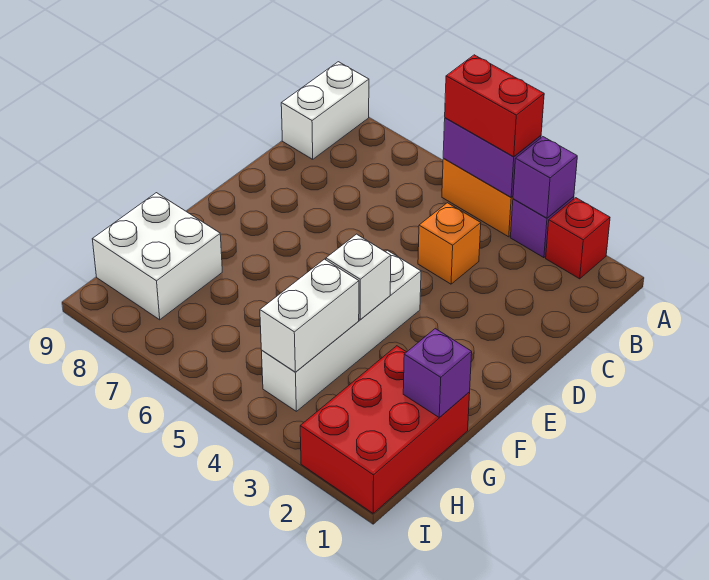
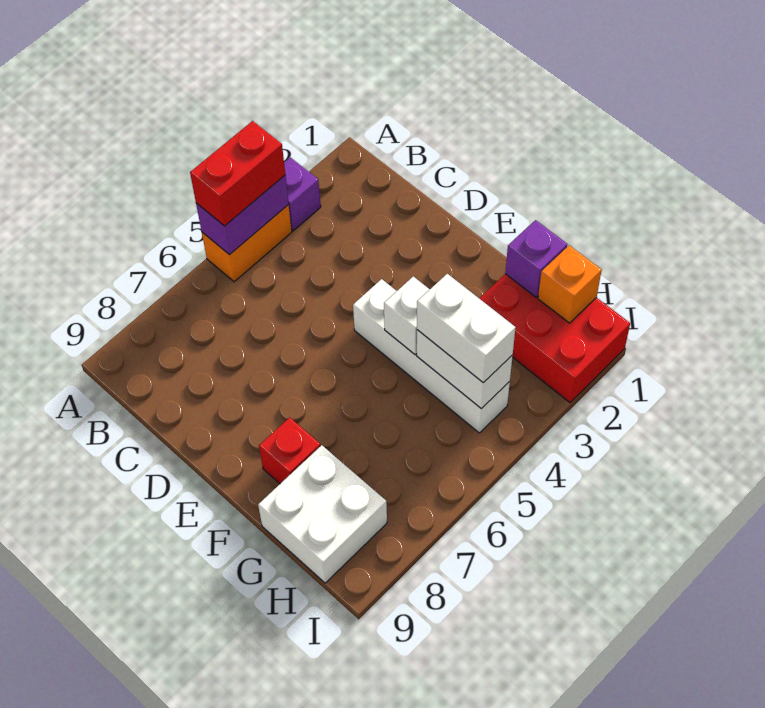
red 1x1 brick [546,198,610,279] -> red 1x1 brick moved to [259,417,320,484]
purple 1x1 brick [513,137,577,218] -> none
white 1x2 brick [281,62,369,159] -> white 1x2 brick moved to [417,274,516,383]
orange 1x1 brick [418,203,481,284] -> orange 1x1 brick moved to [538,245,602,323]

